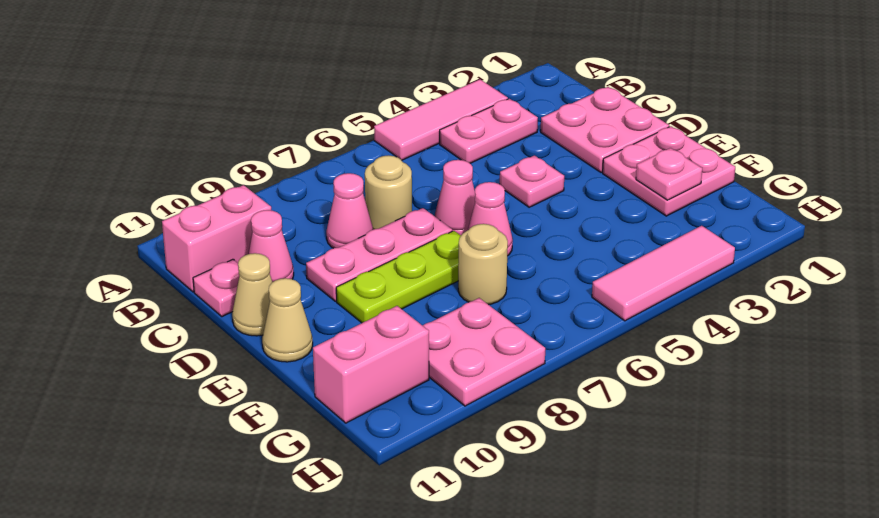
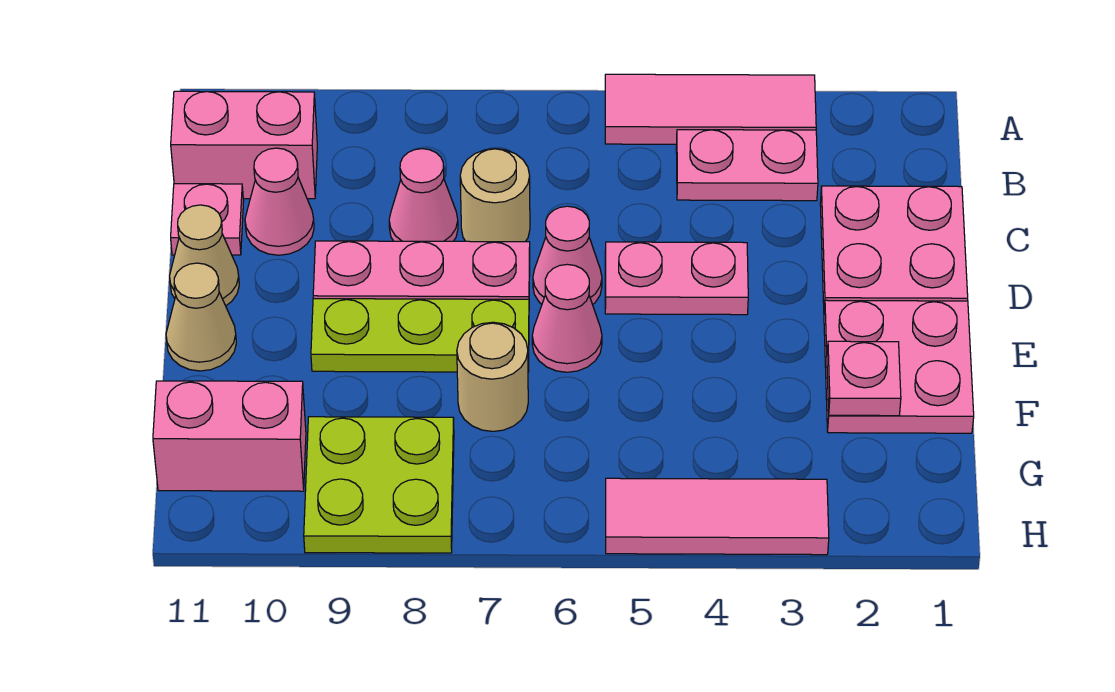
pink 1x1 plate [500,156,564,207] -> pink 1x2 plate [605,242,748,315]
pink 2x2 plate [423,298,545,406] -> lime 2x2 plate [304,417,454,553]

